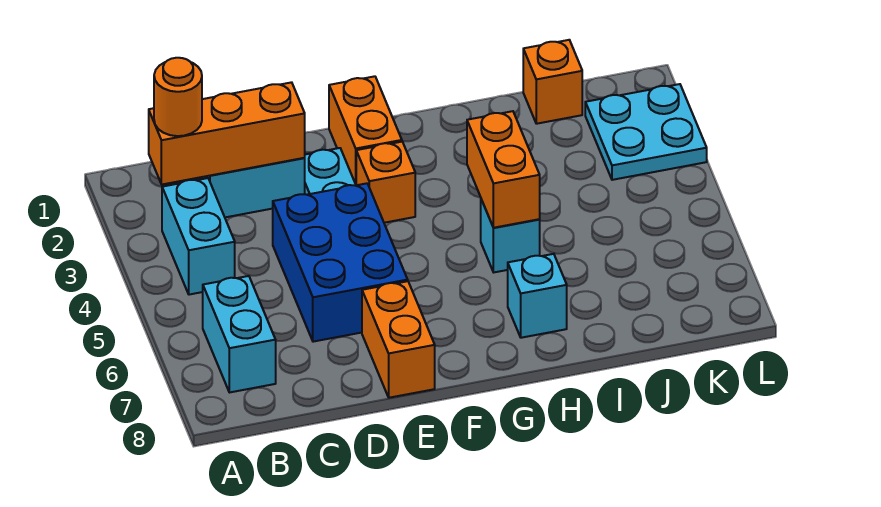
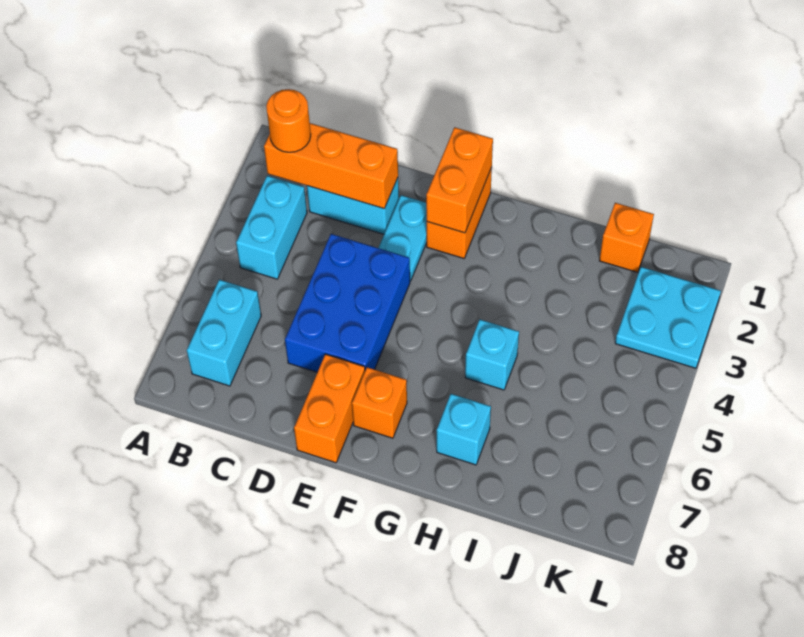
orange 1x1 brick [356,142,415,223] -> orange 1x1 brick moved to [352,367,407,438]
orange 1x2 brick [467,111,540,228] -> orange 1x2 brick moved to [426,127,493,233]

